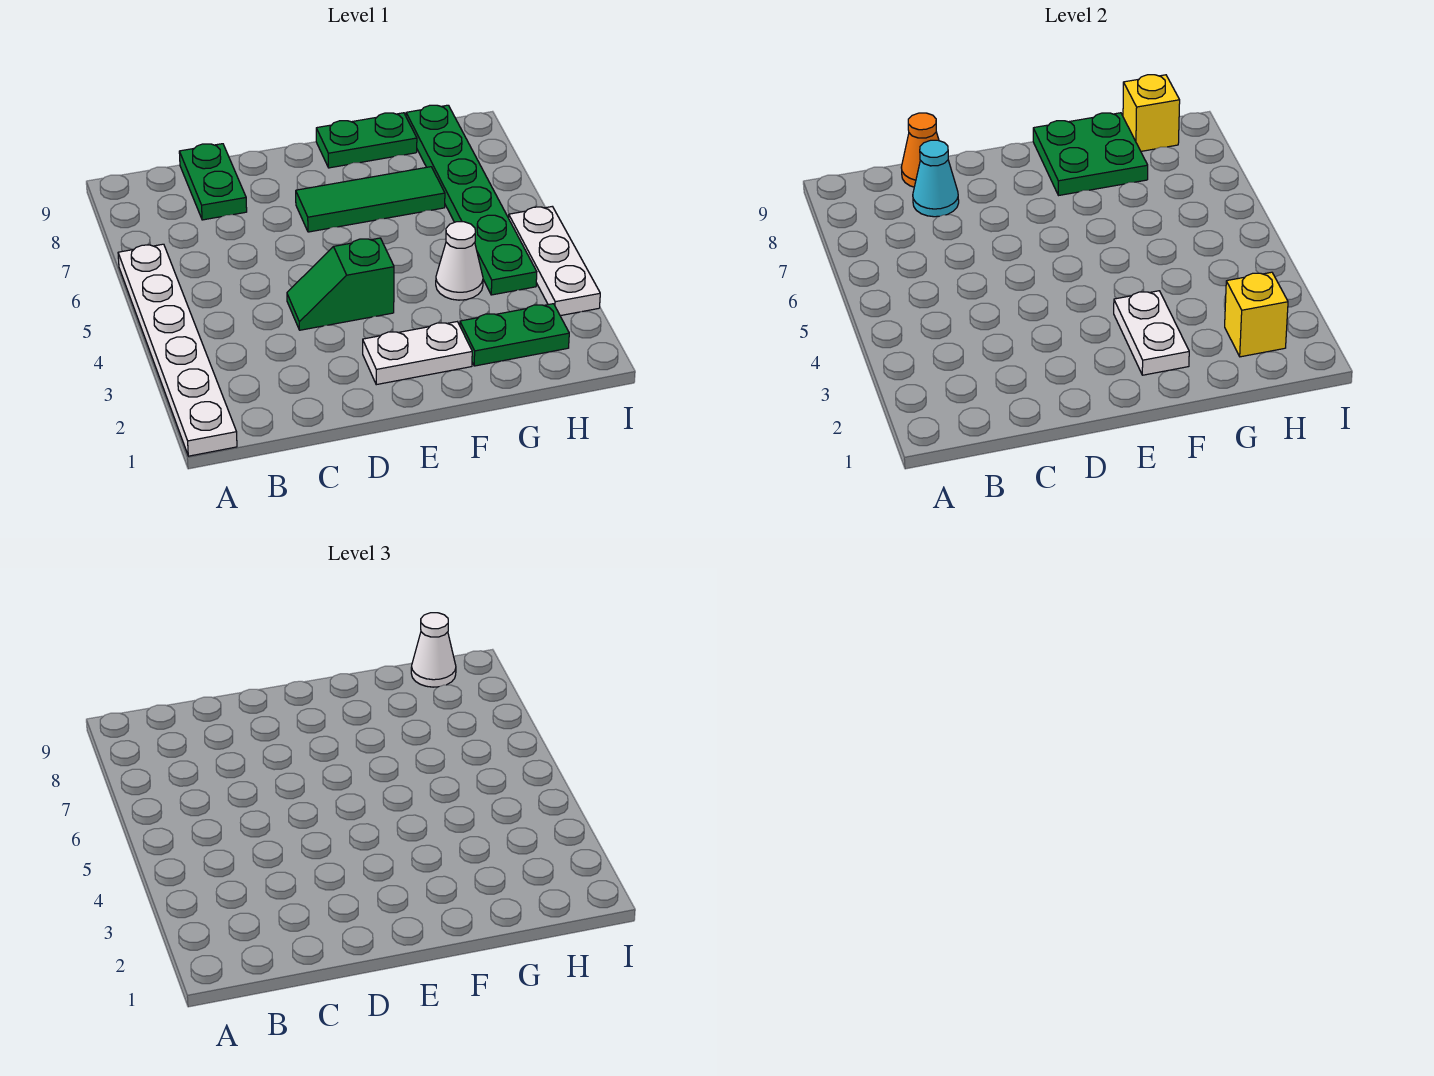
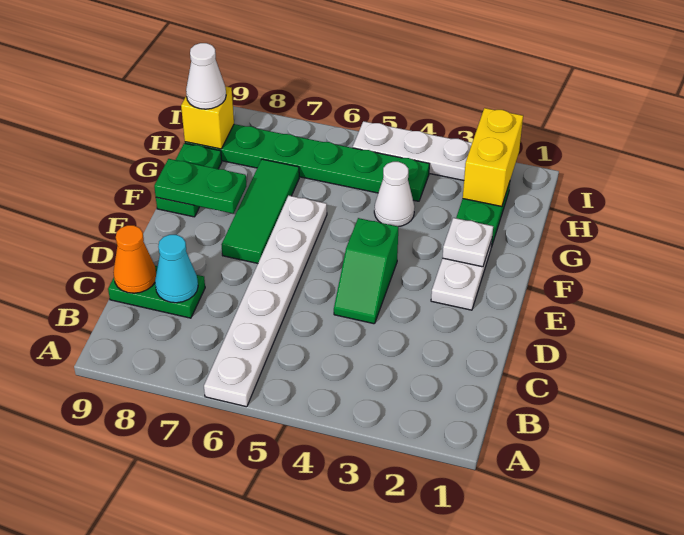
white 1x6 plate [118,244,237,456] -> white 1x6 plate turned to [204,195,327,407]
white 1x2 plate [1114,291,1189,375] -> white 1x1 plate [442,218,493,267]
green 2x2 plate [1033,113,1148,196] -> green 1x2 plate [154,159,246,214]
yellow 1x1 brick [1225,272,1288,357] -> yellow 1x2 brick [463,108,523,206]

